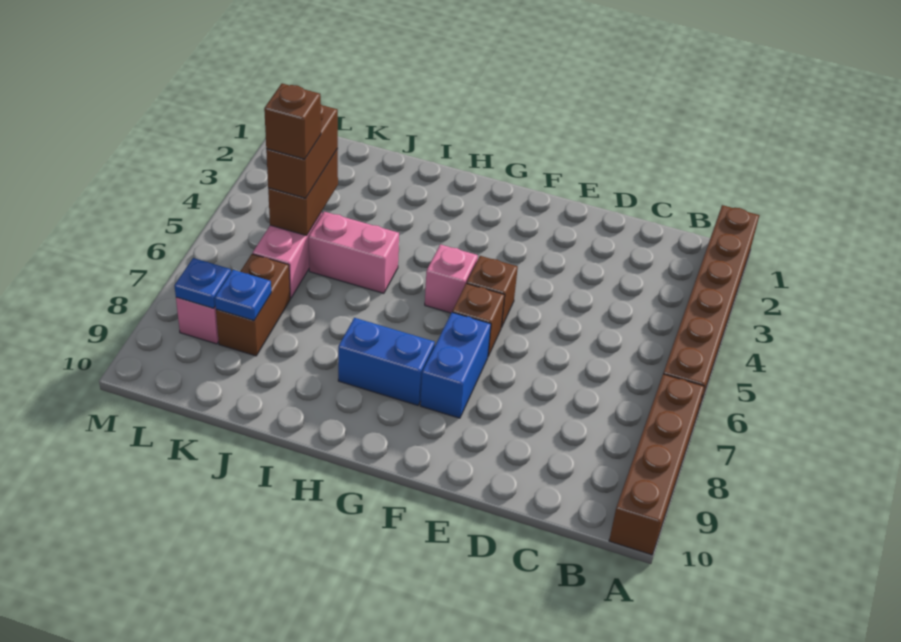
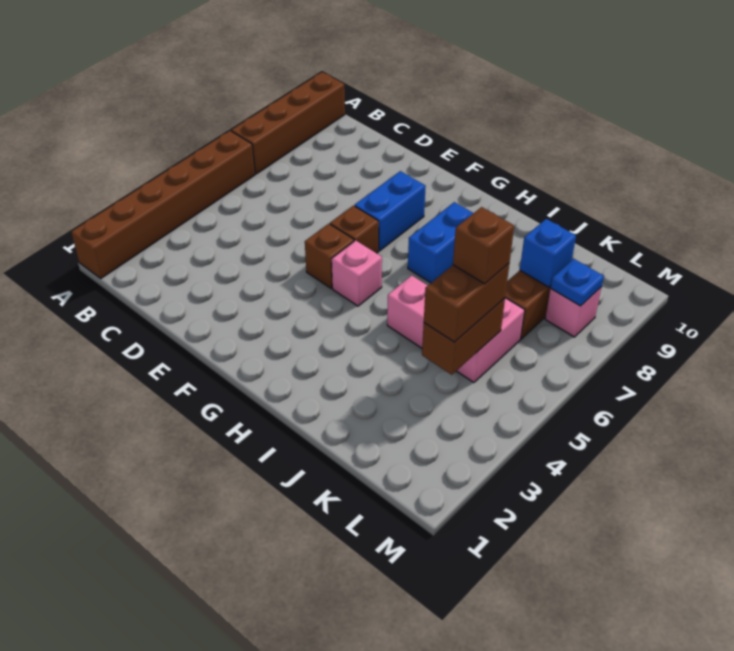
blue 1x2 brick [338,318,435,405] -> blue 1x2 brick turned to [408,202,473,283]
blue 1x1 plate [215,270,271,321] -> blue 1x1 brick [520,219,576,287]

